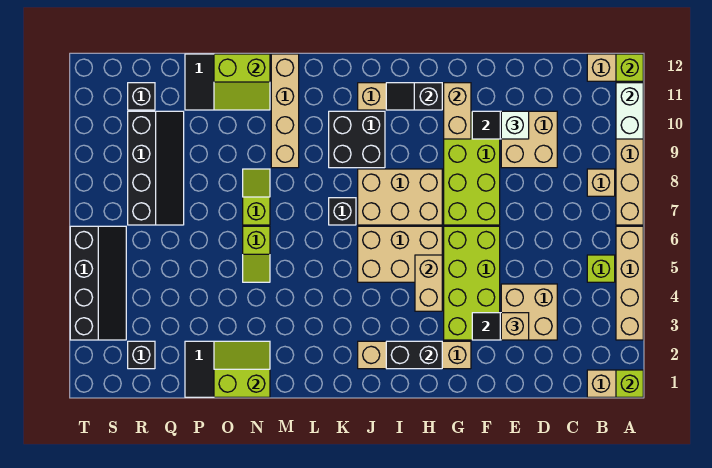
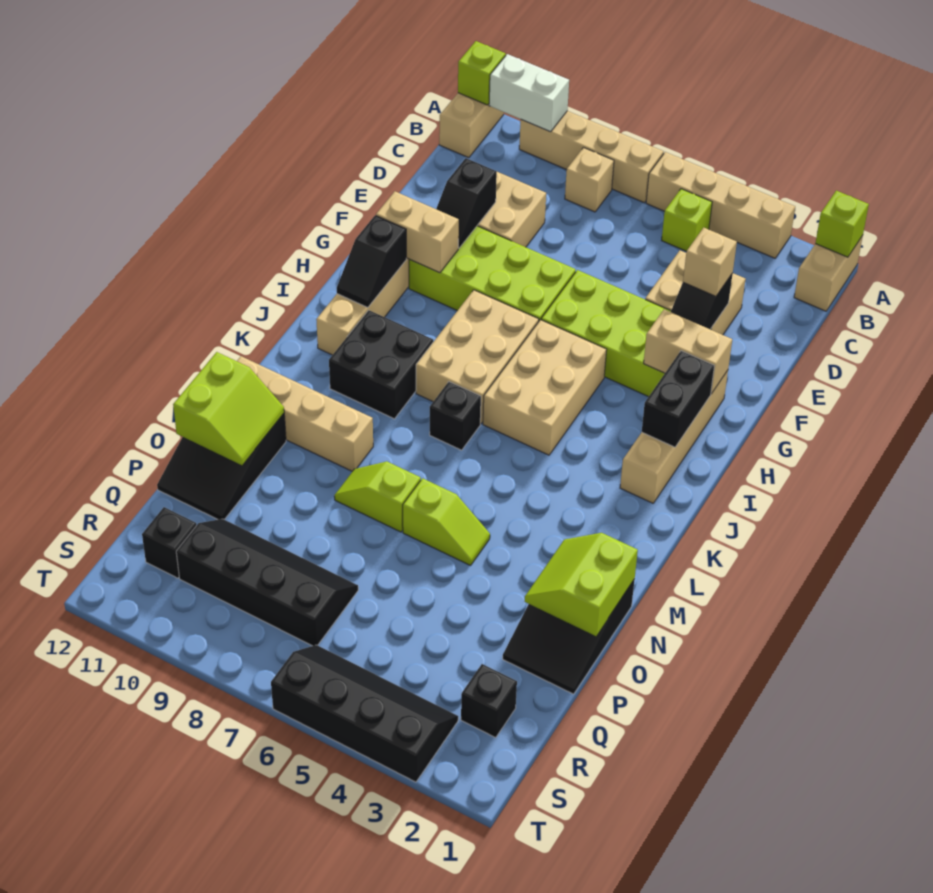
white 1x1 brick [501,111,529,139] -> none
tan 1x2 brick [415,255,442,311] -> tan 1x2 brick moved to [644,309,732,394]

